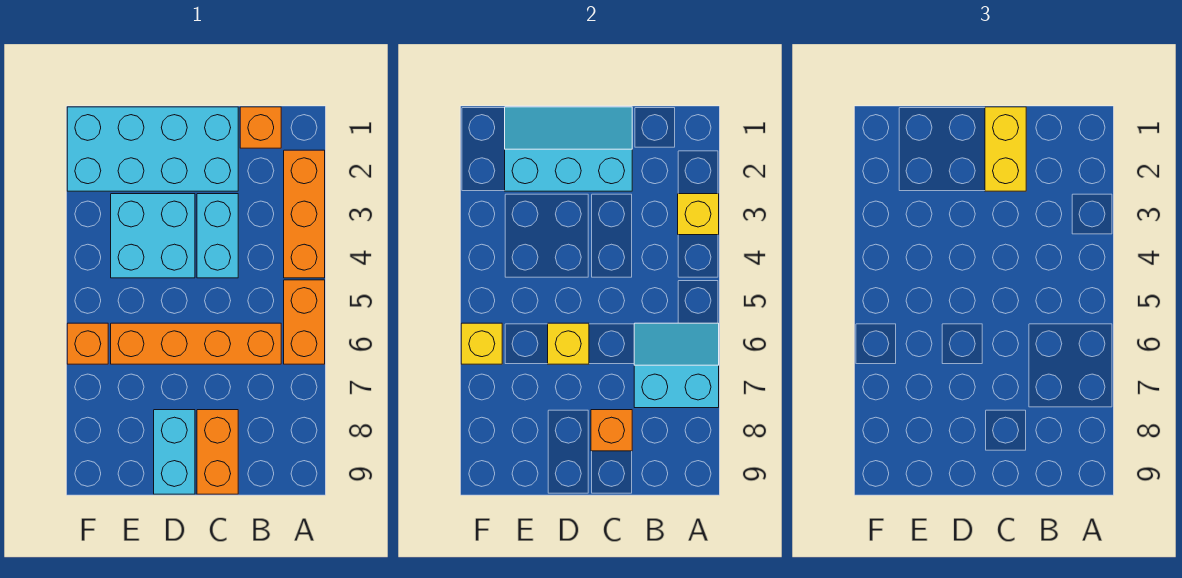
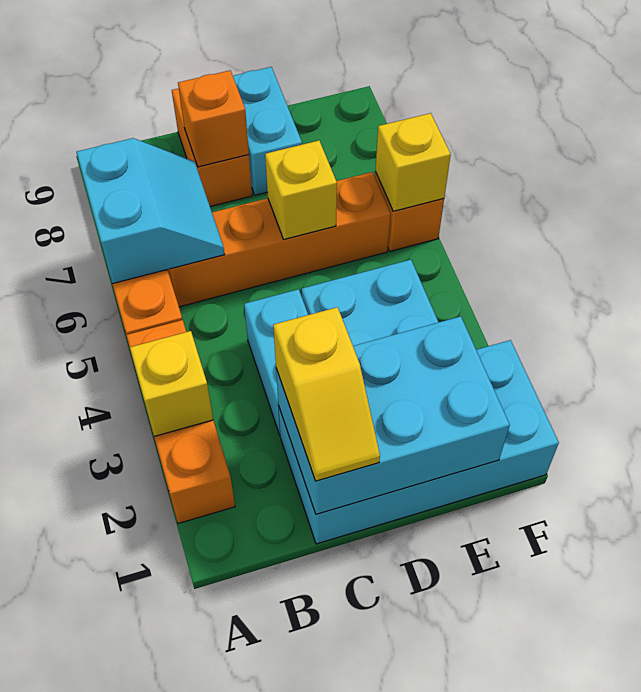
cyan 2x2 slope [634,323,719,408] -> cyan 2x2 slope turned to [76,138,225,284]
orange 1x1 brick [240,107,281,148] -> none
cyan 2x3 slope [505,107,632,191] -> cyan 2x3 brick [276,316,510,514]
yellow 1x2 brick [985,107,1026,191] -> yellow 1x2 slope [273,307,380,481]

